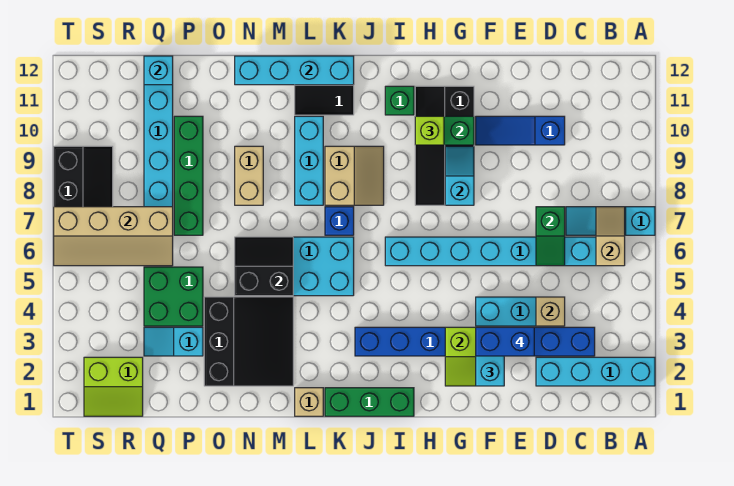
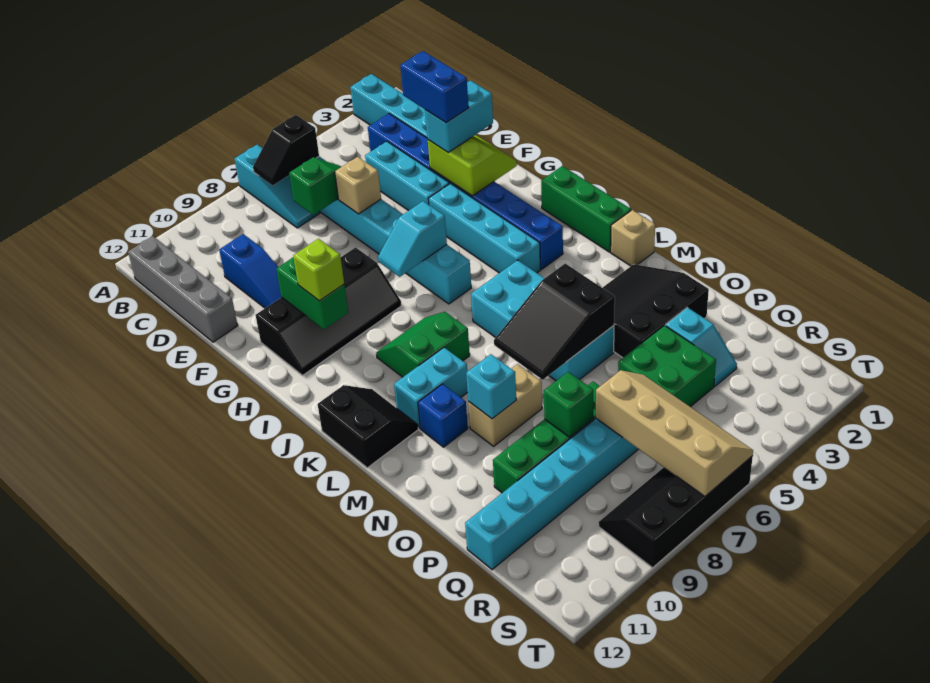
tan 1x2 slope [596,207,625,266] -> black 1x2 slope [253,115,319,185]
none -> grey 1x4 brick [128,236,238,342]
tan 1x1 brick [536,297,565,326] -> tan 1x1 brick moved to [335,157,381,214]
cyan 1x2 slope [445,146,474,205] -> cyan 1x2 slope moved to [378,201,447,277]
green 1x1 brick [385,86,414,115] -> green 1x1 brick moved to [544,372,593,437]
tan 2x2 slope [325,146,384,205] -> green 2x2 slope [376,312,470,377]
blue 1x1 brick [325,207,354,235] -> blue 1x1 brick moved to [418,384,468,447]
cyan 1x4 brick [235,56,354,85] -> cyan 1x4 brick moved to [428,184,540,273]
cyan 1x3 brick [295,116,323,205] -> cyan 1x2 brick [394,348,468,428]
black 2x2 slope [235,237,293,296] -> black 2x3 slope [494,264,615,380]
cyan 1x1 brick [144,56,173,85] -> cyan 1x1 brick moved to [466,354,516,419]
lime 2x2 slope [84,357,143,416] -> none

